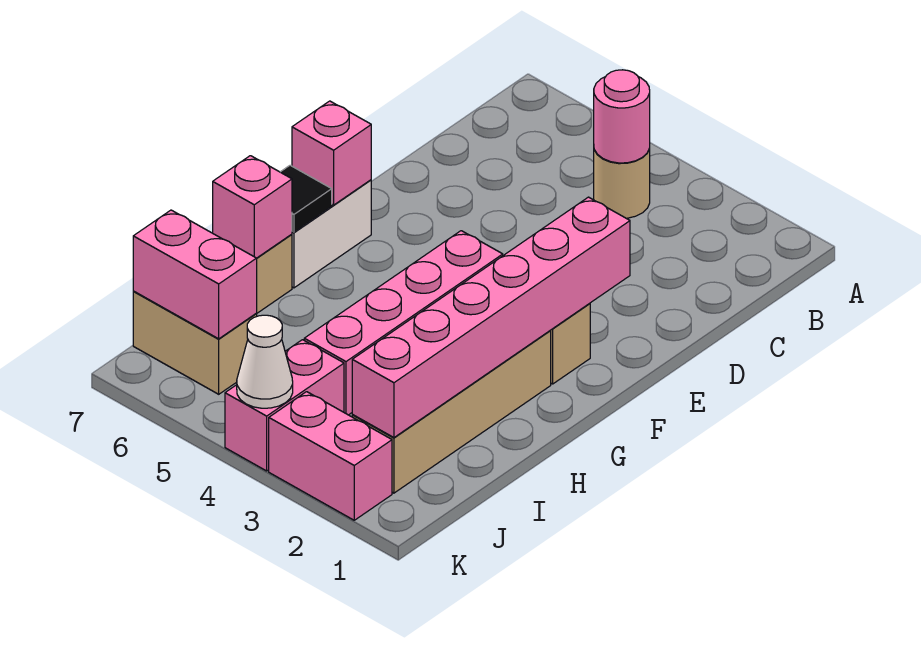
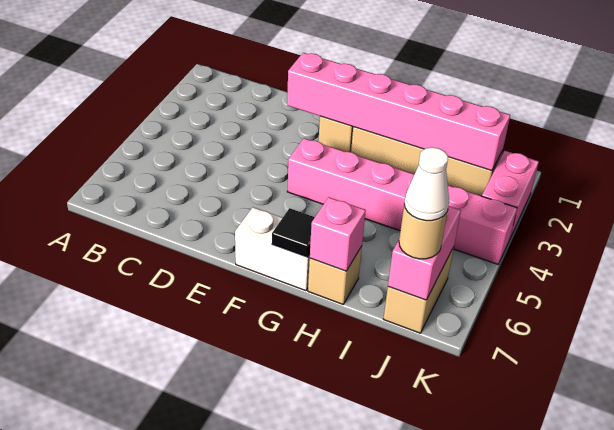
tan 1x1 round brick [594,148,650,218] -> tan 1x1 round brick moved to [399,205,447,259]
pink 1x1 round brick [594,70,650,163] -> none
pink 1x1 brick [292,101,371,205] -> none
white 1x1 cone [237,315,293,408] -> white 1x1 cone moved to [404,147,449,221]

